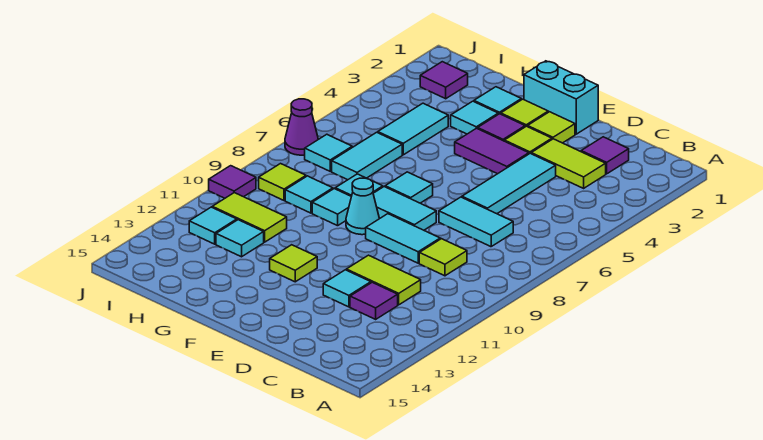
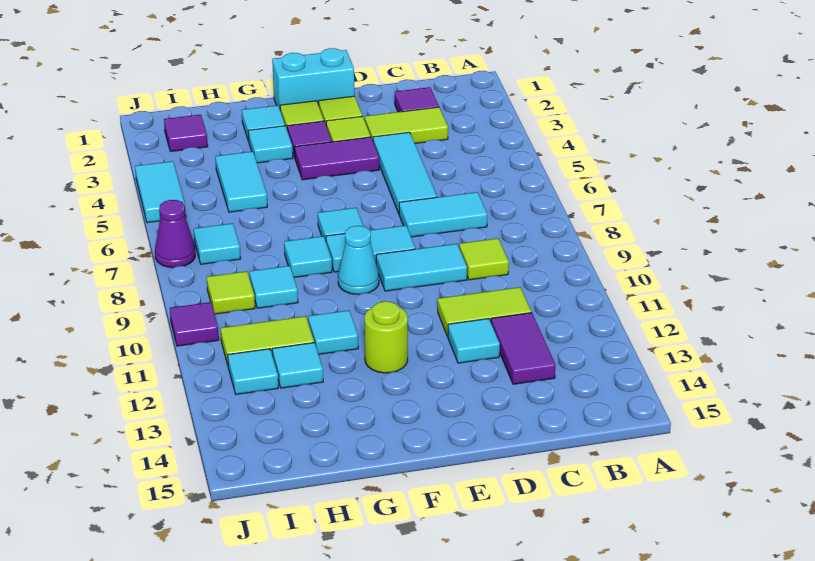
purple 1x1 tile [350,282,398,319] -> purple 1x2 tile [491,313,555,384]
lime 1x1 tile [270,245,317,282] -> lime 1x1 round brick [364,301,408,373]
cyan 1x1 tile [312,189,351,226] -> cyan 1x1 tile moved to [308,310,358,354]
cyan 1x2 tile [332,132,402,180] -> cyan 1x2 tile moved to [135,161,186,223]

